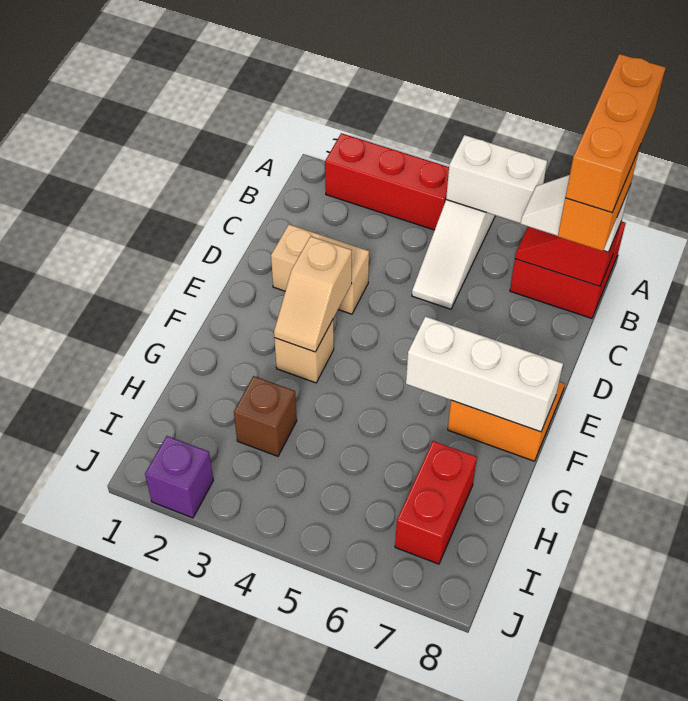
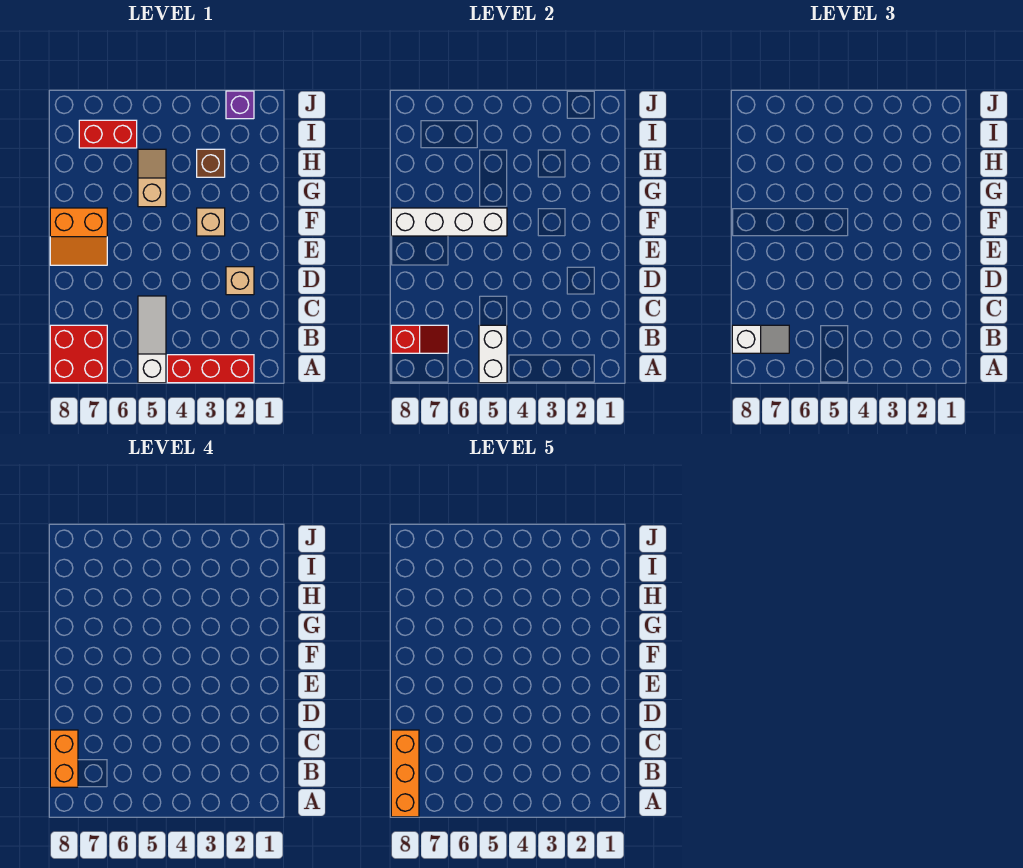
white 1x2 brick [446,135,547,223] -> white 1x2 brick turned to [479,325,507,383]
tan 1x2 brick [271,224,369,314] -> tan 1x1 brick [226,267,254,295]
tan 1x2 slope [274,236,352,352] -> tan 1x2 slope moved to [138,149,166,207]
white 1x3 brick [406,316,563,432] -> white 1x4 brick [391,208,507,236]
red 1x2 brick [395,441,477,564] -> red 1x2 brick turned to [79,120,137,148]

